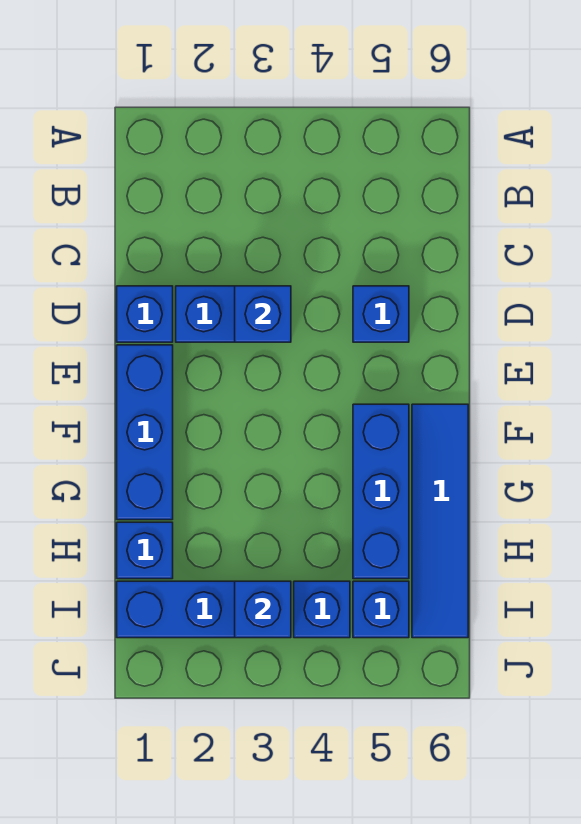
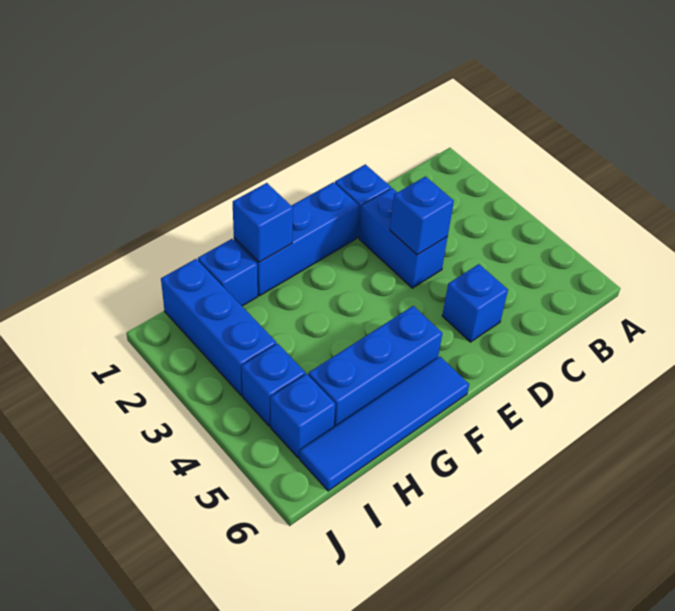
blue 1x1 brick [235,581,291,638] -> blue 1x1 brick moved to [233,183,293,262]

